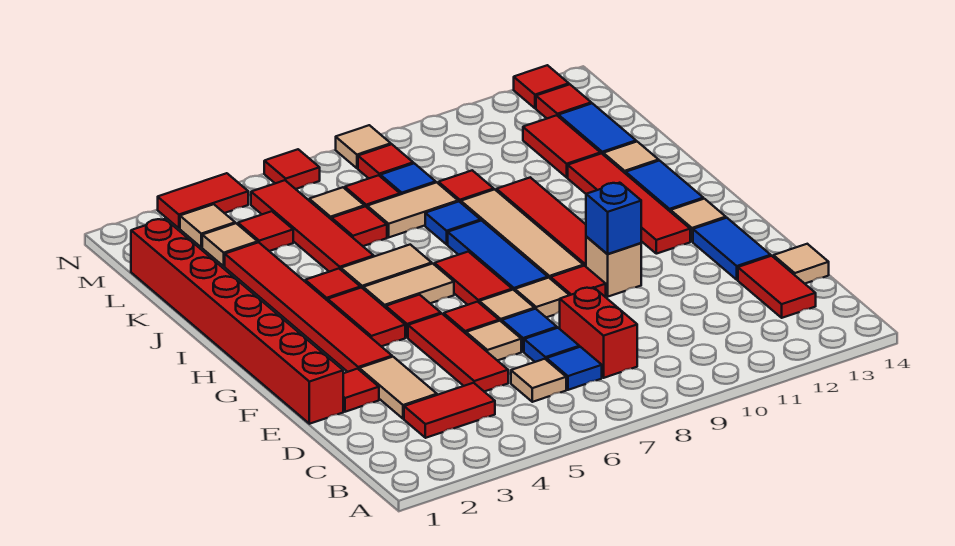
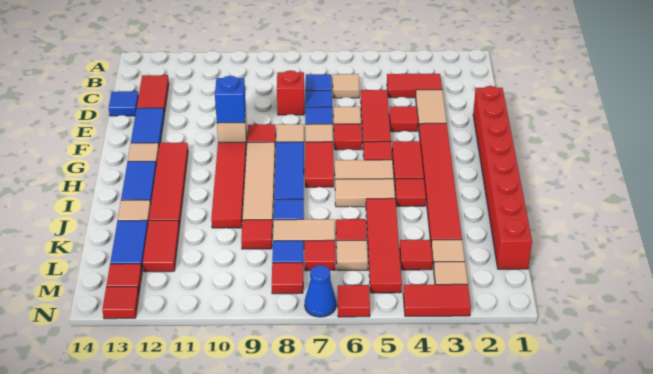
red 1x2 brick [560,287,637,378] -> red 1x1 brick [277,70,304,115]
tan 1x1 tile [773,244,829,284] -> blue 1x1 tile [109,91,139,116]
red 1x1 tile [343,369,379,412] -> red 1x1 tile moved to [389,106,418,132]
none -> blue 1x1 cone [305,265,336,317]
tan 1x1 tile [336,125,391,168] -> none

